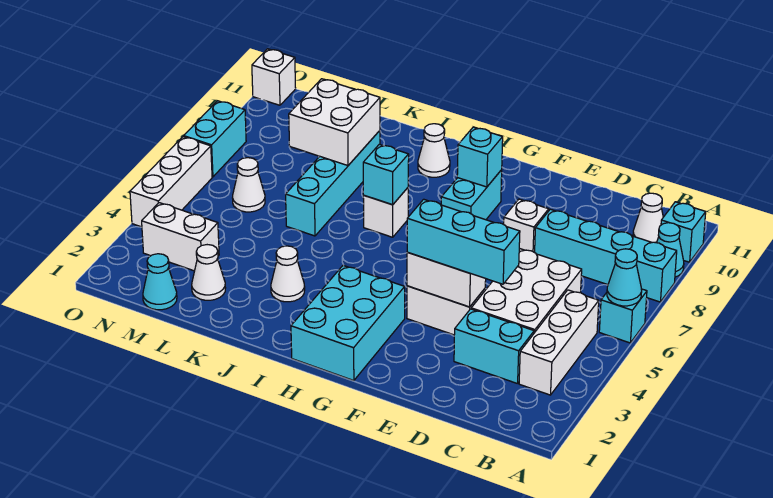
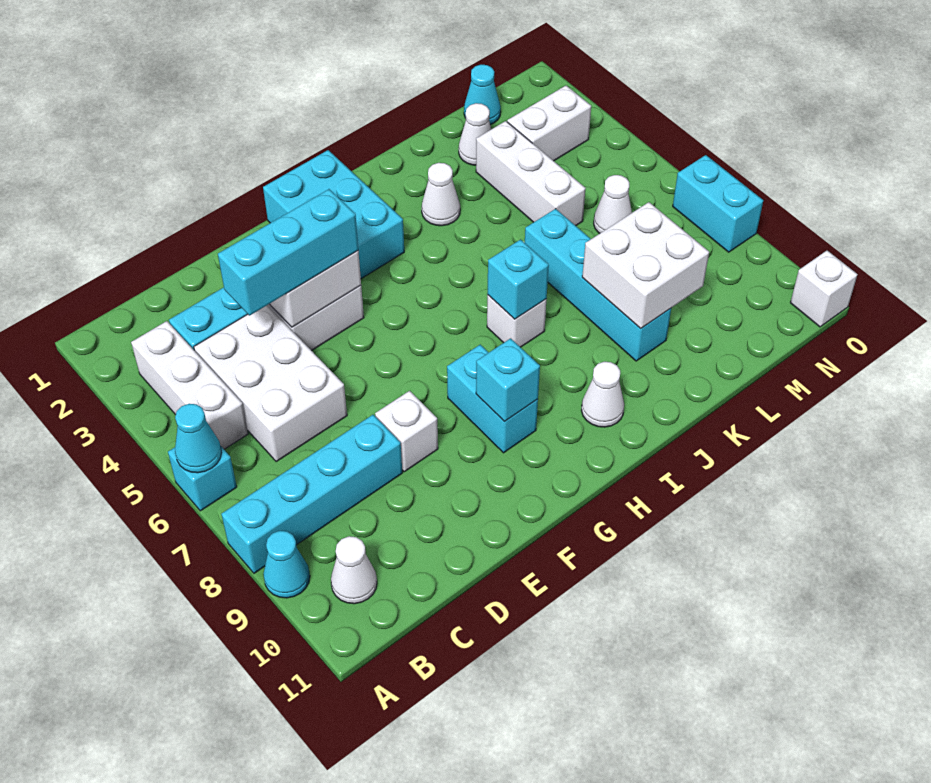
cyan 1x1 brick [661,202,706,262] -> none
white 1x3 brick [130,137,212,227] -> white 1x3 brick moved to [476,121,586,226]

